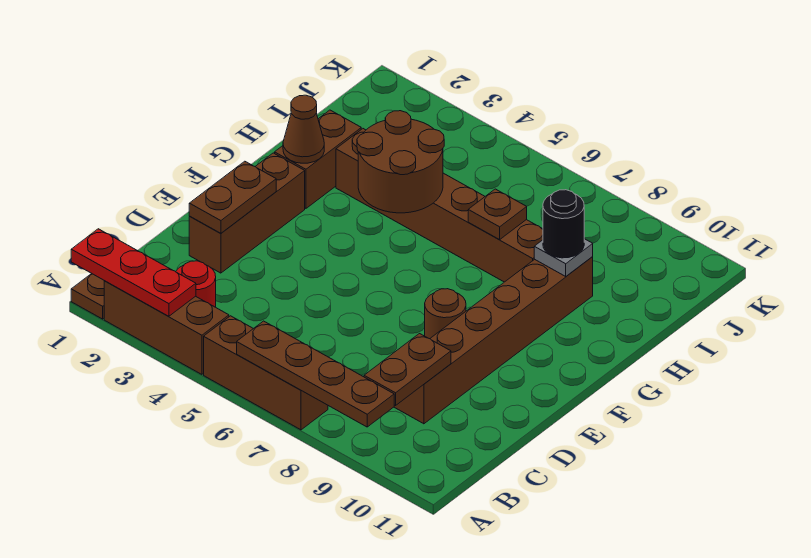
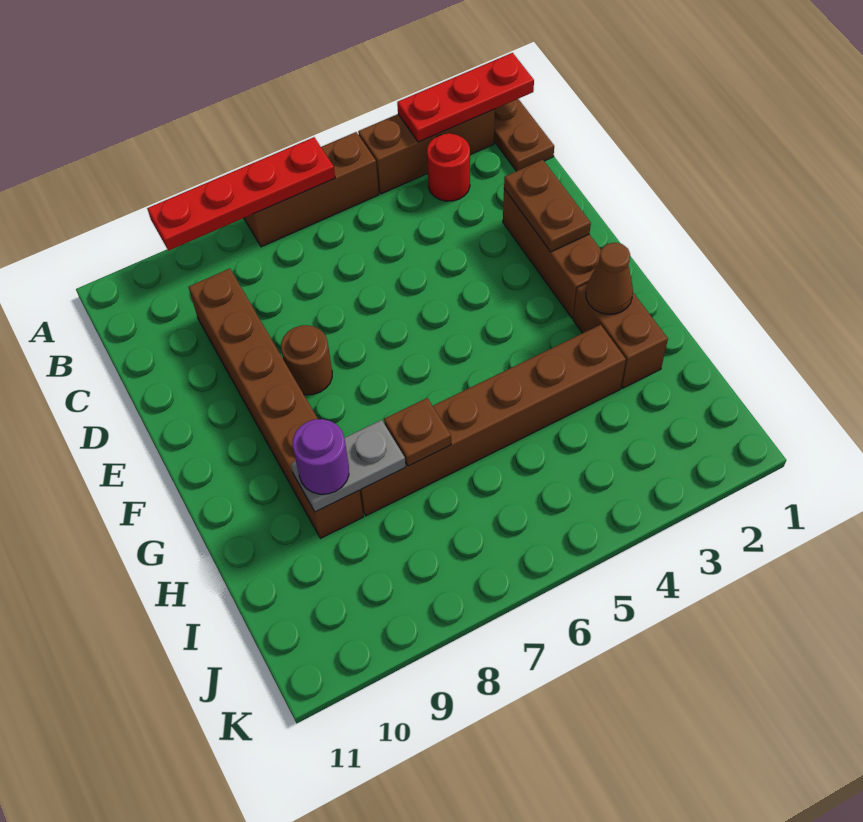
brown 1x4 plate [237,321,394,427] -> red 1x4 plate [147,137,335,251]
brown 1x2 plate [364,334,451,405] -> none
brown 2x2 round brick [357,111,444,213] -> none
grey 1x1 plate [534,239,593,276] -> grey 1x2 plate [291,420,406,512]
black 1x1 round brick [543,190,584,258] -> purple 1x1 round brick [293,419,349,494]

